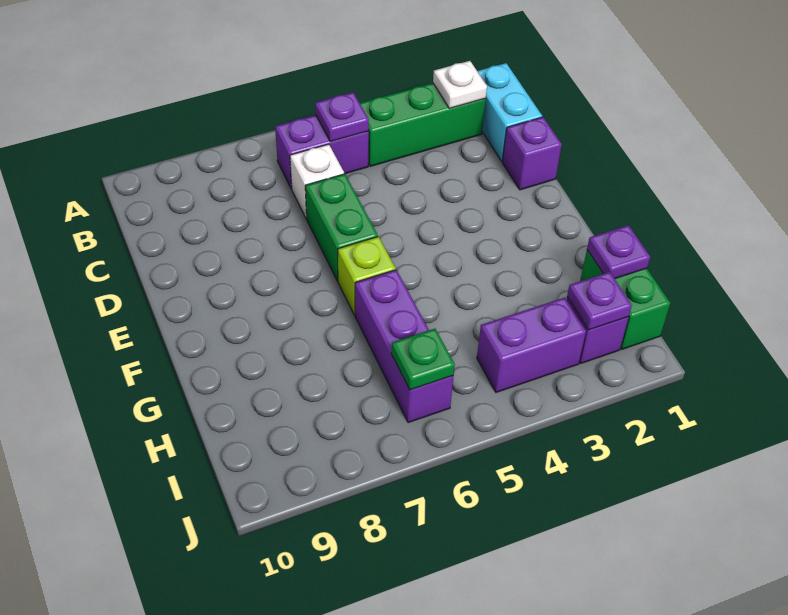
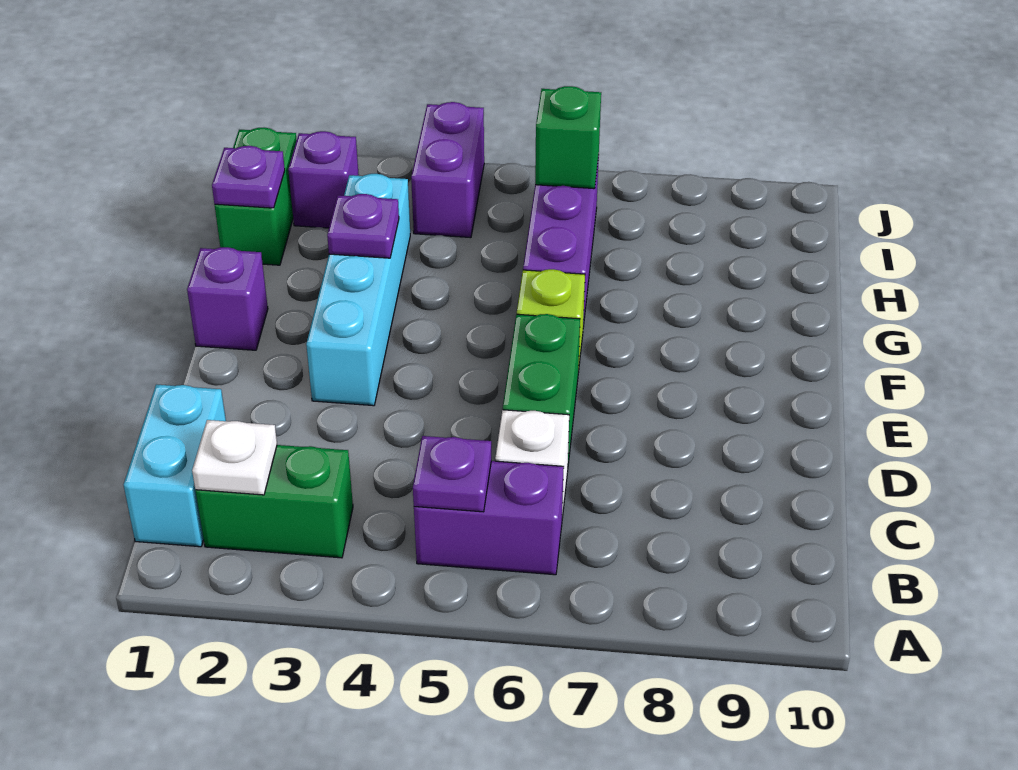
green 1x3 brick [360,83,486,166] -> green 1x2 brick [196,445,353,558]
purple 1x1 brick [502,117,562,190] -> purple 1x1 brick moved to [187,247,268,350]
none -> cyan 1x4 brick [306,174,410,406]
purple 1x1 plate [567,272,632,330] -> purple 1x1 plate moved to [327,194,399,258]
purple 1x2 brick [477,298,586,392] -> purple 1x2 brick turned to [411,102,484,238]
green 1x1 plate [391,329,455,390] -> green 1x1 brick [535,86,601,189]

